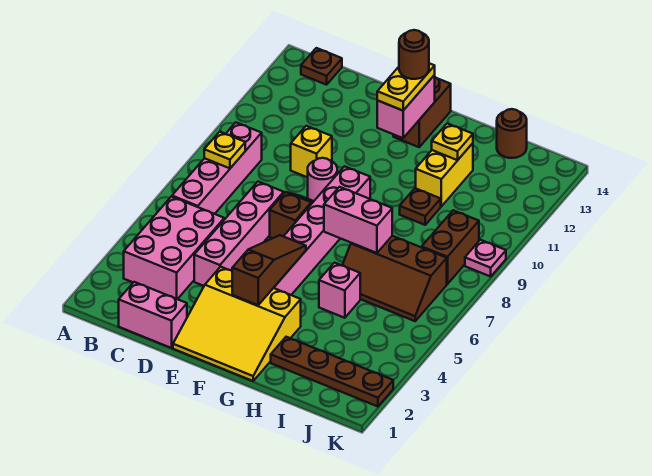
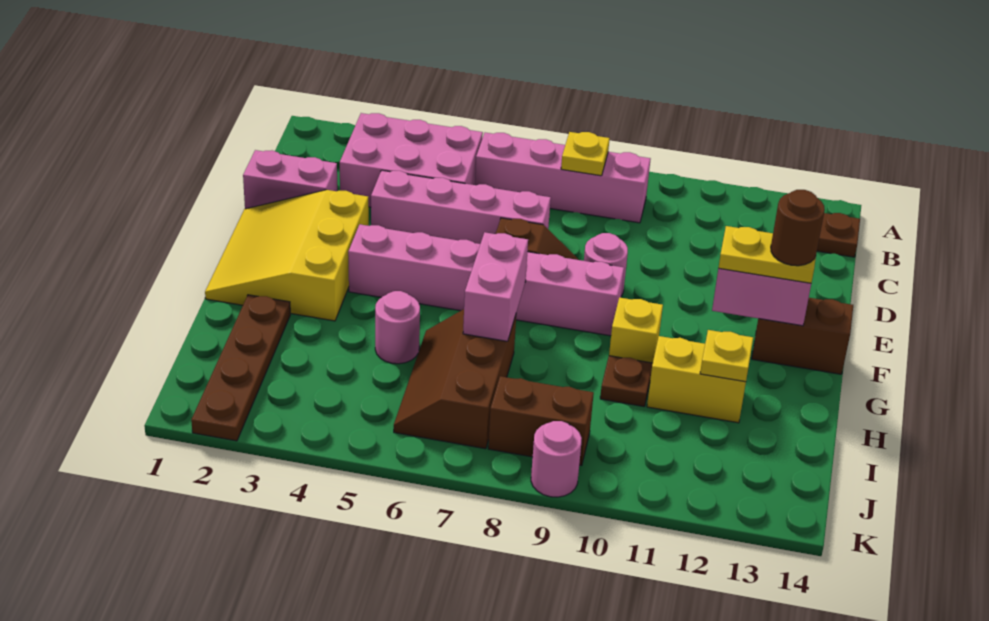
pink 1x2 brick [119,282,187,348] -> pink 1x2 brick turned to [243,150,337,209]
yellow 1x1 brick [291,126,332,177] -> yellow 1x1 brick moved to [609,297,663,363]
brown 1x3 slope [232,235,306,305] -> none
pink 1x1 brick [319,263,360,318] -> pink 1x1 round brick [375,291,420,364]
brown 1x1 round brick [497,109,527,158] -> none
pink 1x1 plate [465,240,506,276] -> pink 1x1 round brick [531,421,582,497]

